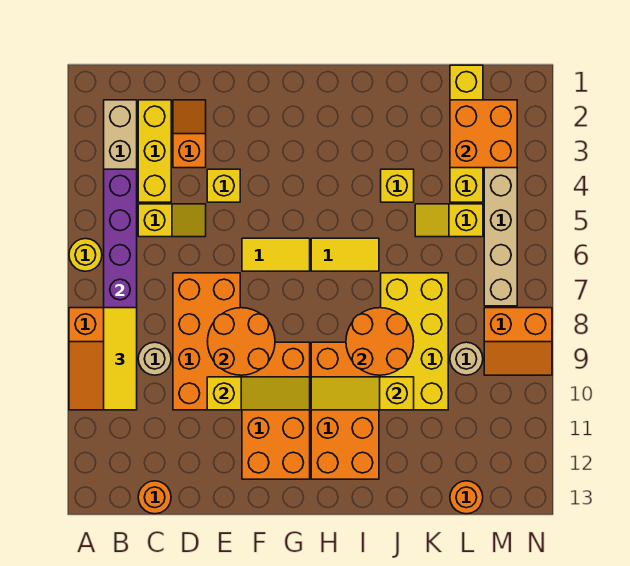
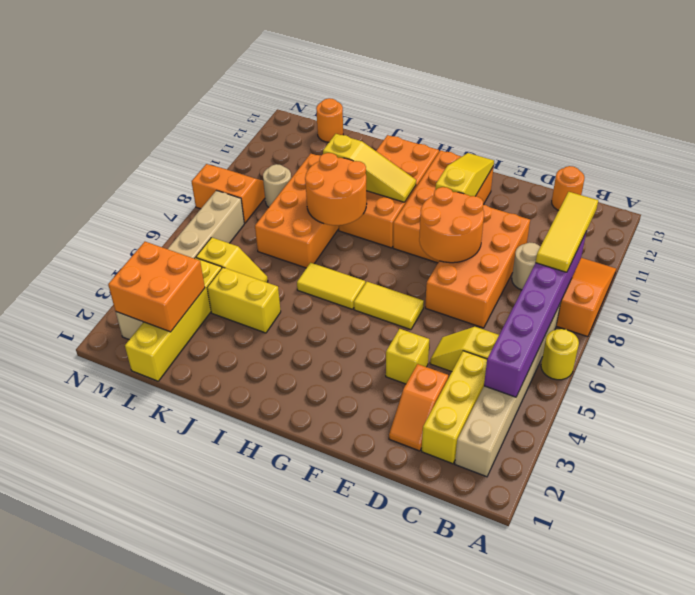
yellow 1x3 slope [207,377,310,410] -> yellow 1x3 slope turned to [435,153,494,196]
yellow 1x1 brick [381,169,414,202] -> yellow 1x2 brick [207,267,281,333]
yellow 2x4 brick [381,273,448,410] -> orange 2x4 brick [255,154,339,268]

